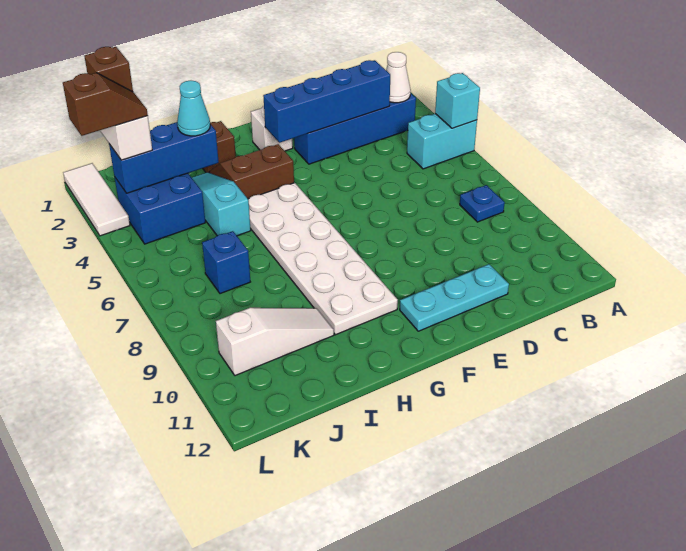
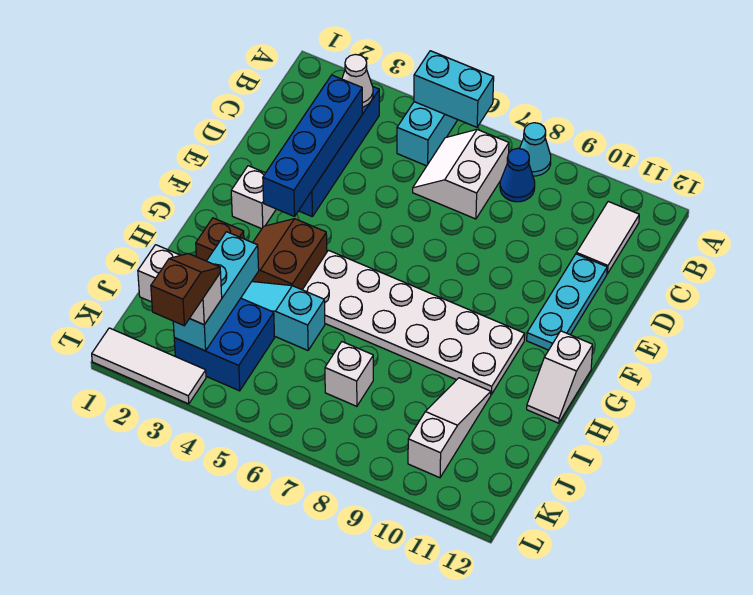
cyan 1x1 brick [435,73,480,128] -> cyan 1x2 brick [414,51,494,127]
none -> white 2x2 slope [413,130,509,219]
blue 1x1 plate [460,185,505,222] -> blue 1x1 cone [500,148,535,202]
none -> white 1x2 tile [576,202,639,274]
none -> white 1x2 slope [527,331,593,423]
blue 1x3 brick [109,122,219,193] -> cyan 1x3 brick [173,232,259,351]
cyan 1x1 cone [177,81,210,136] -> cyan 1x1 cone moved to [519,123,551,176]
blue 1x1 brick [202,231,250,294] -> white 1x1 brick [325,342,373,406]
brown 1x1 brick [84,47,133,92] -> none

